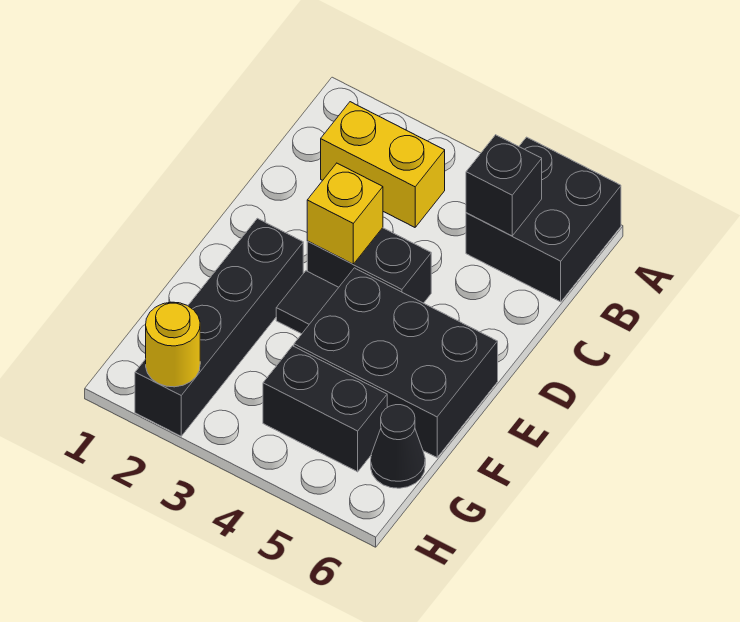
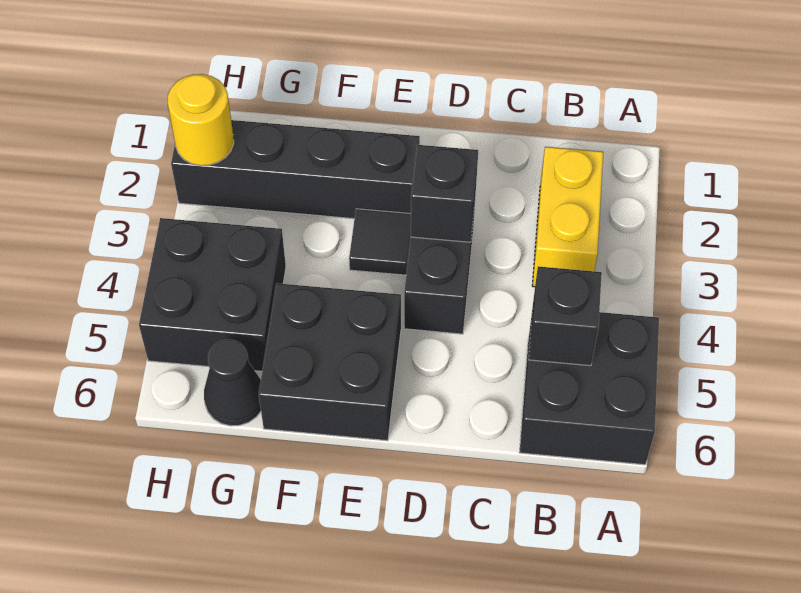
yellow 1x1 brick [307,163,383,264] -> black 1x1 brick [411,145,478,242]
black 2x3 brick [294,268,498,457] -> black 2x2 brick [259,283,401,441]
black 1x2 brick [263,346,387,472] -> black 2x2 brick [139,218,286,371]

